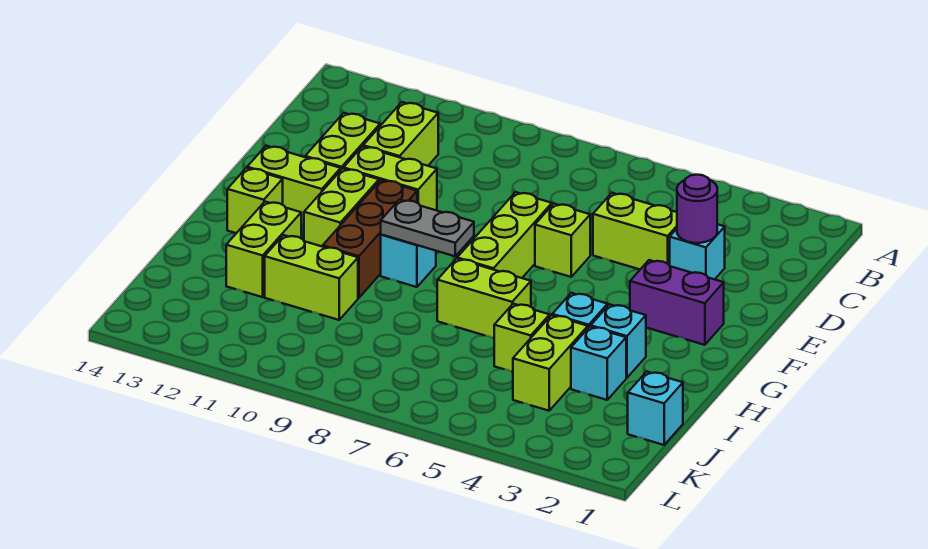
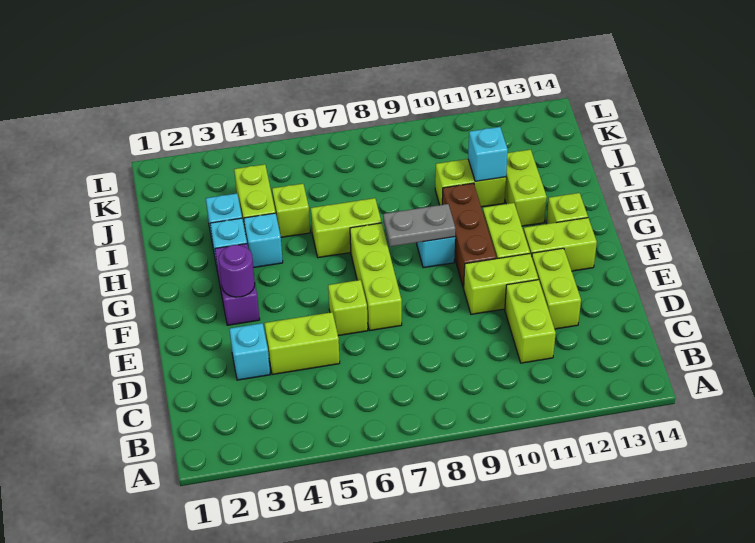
purple 1x1 round brick [677,175,717,243] -> purple 1x1 round brick moved to [219,245,255,297]
purple 1x2 brick [630,260,724,345] -> purple 1x2 brick turned to [215,244,260,325]
cyan 1x1 brick [628,372,683,445] -> cyan 1x1 brick moved to [468,127,508,181]

